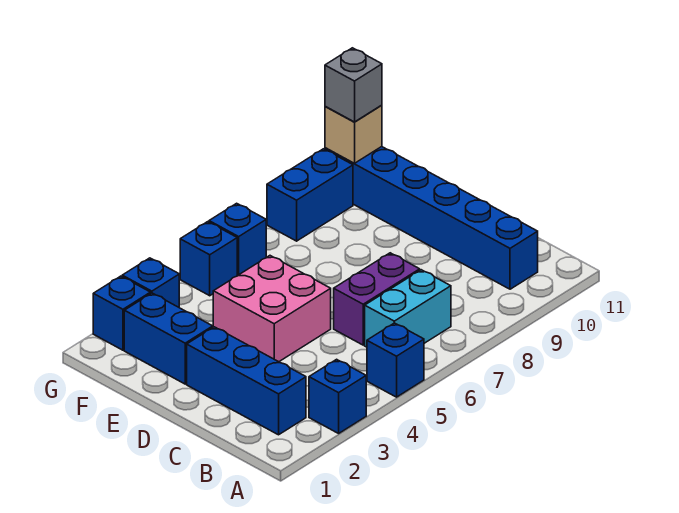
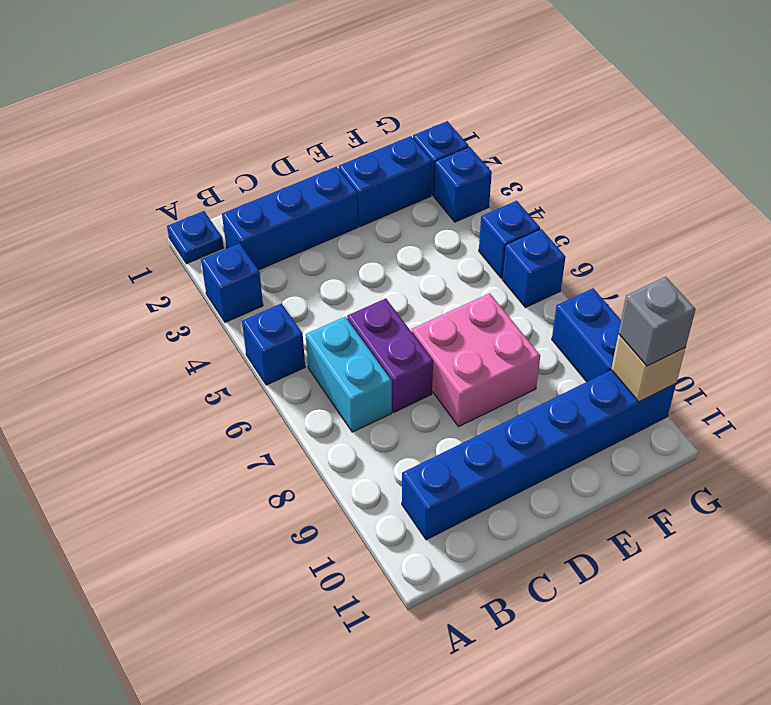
none -> blue 1x1 plate [167,211,224,264]
pink 2x2 brick [213,256,331,362] -> pink 2x2 brick moved to [412,293,540,426]

